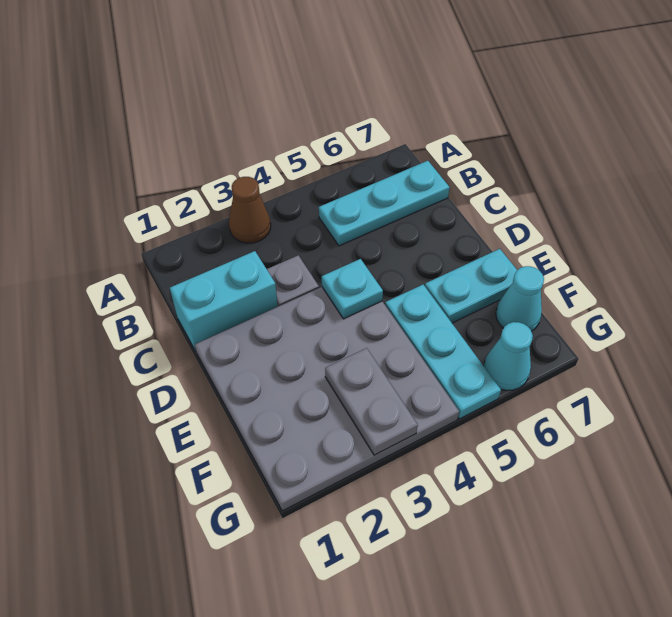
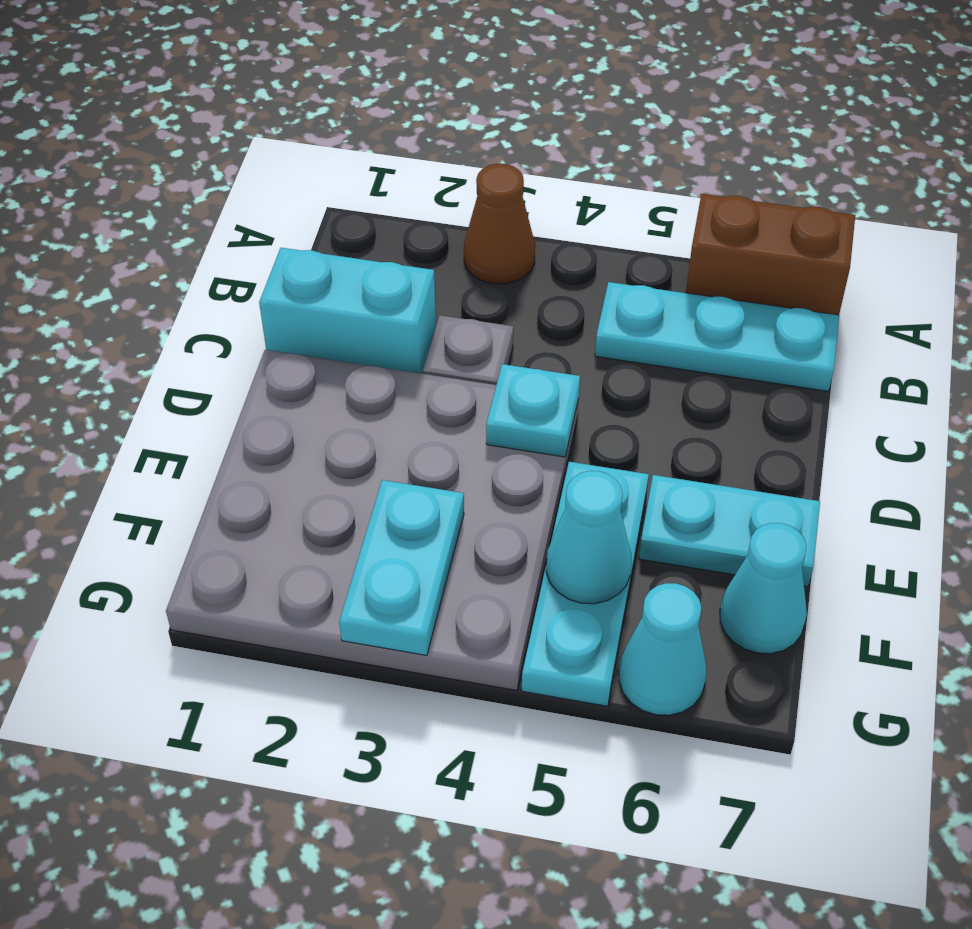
none -> brown 1x2 brick [686,194,855,315]
grey 1x2 plate [325,348,418,455] -> cyan 1x2 plate [339,480,464,655]
none -> cyan 1x1 cone [546,471,631,604]

